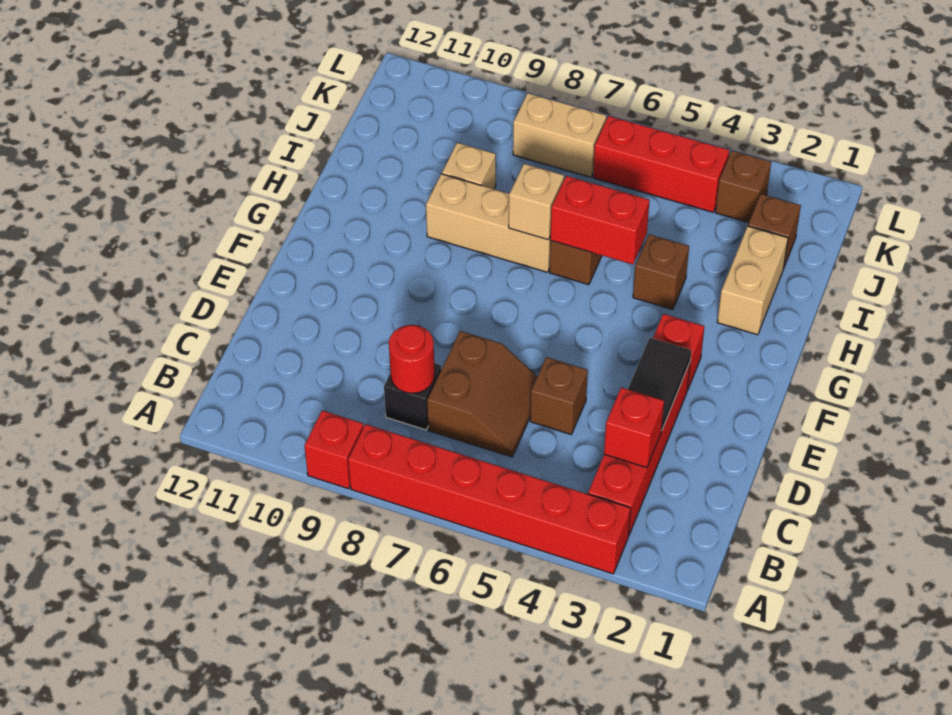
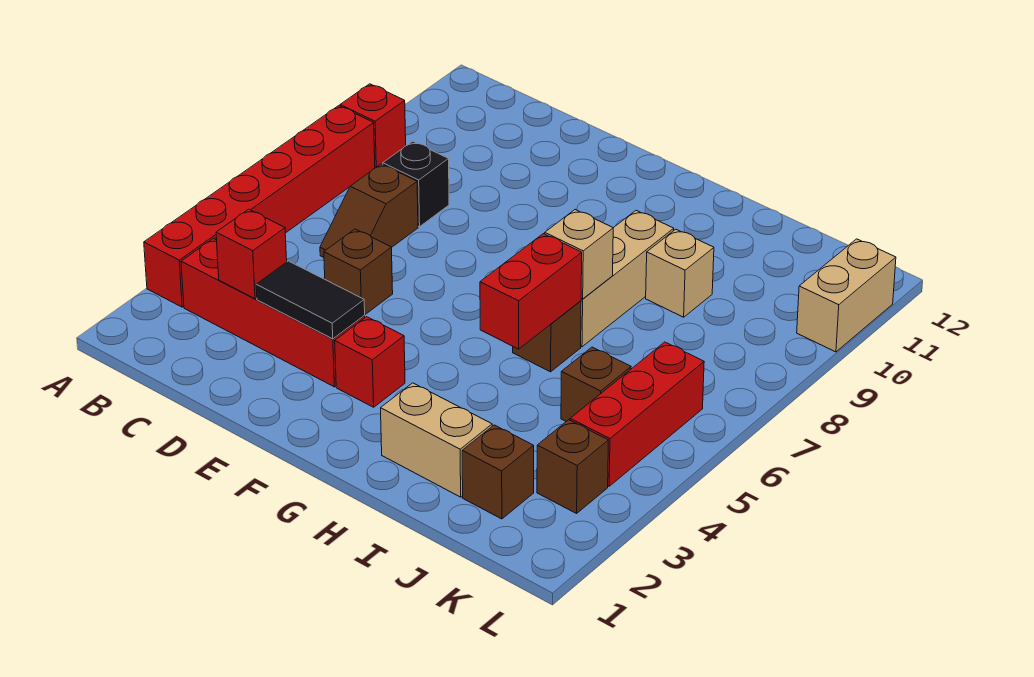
brown 2x2 slope [427,331,537,457] -> brown 1x2 slope [320,164,418,257]
red 1x1 round brick [389,325,435,393] -> none
brown 1x1 brick [633,234,689,310] -> brown 1x1 brick moved to [561,347,631,421]
tan 1x2 brick [513,93,606,177] -> tan 1x2 brick moved to [797,239,896,352]

